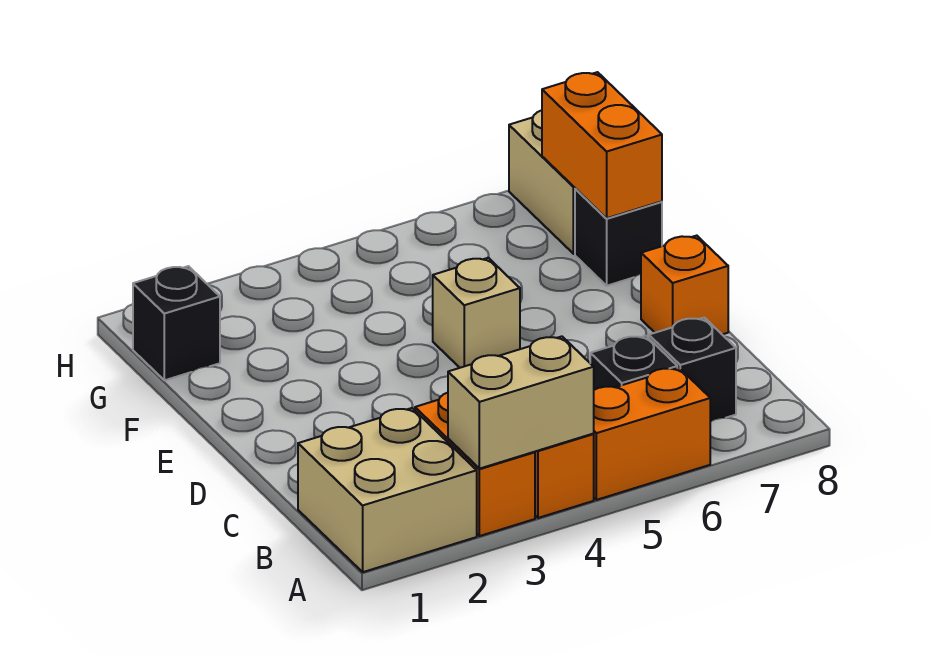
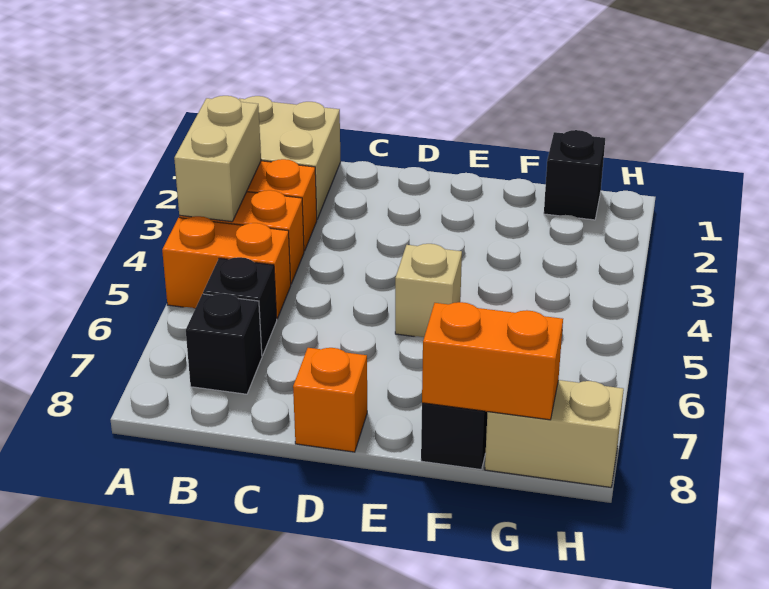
orange 1x2 brick [593,368,710,500] -> orange 1x2 brick turned to [162,216,291,319]

